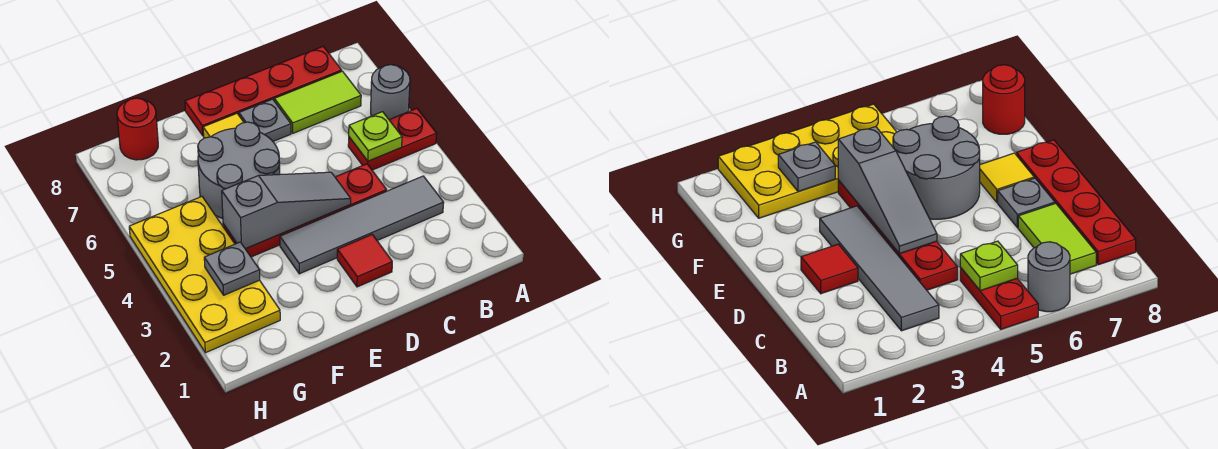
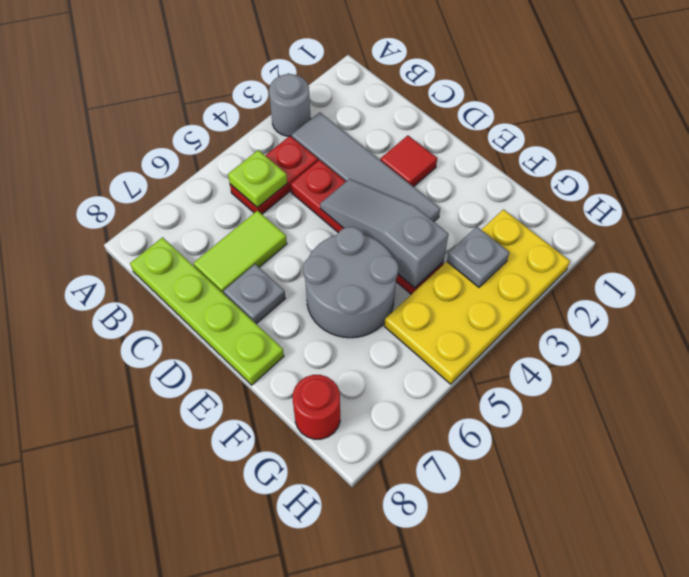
red 1x2 plate [348,108,437,170] -> red 1x2 plate turned to [230,136,318,214]
grey 1x1 round brick [371,65,410,120] -> grey 1x1 round brick moved to [269,74,311,136]
lime 1x2 tile [274,71,361,133] -> lime 1x2 tile turned to [193,210,287,294]
red 1x4 plate [185,47,342,136] -> lime 1x4 plate [130,237,284,385]
yellow 1x1 tile [203,114,244,138] -> none

